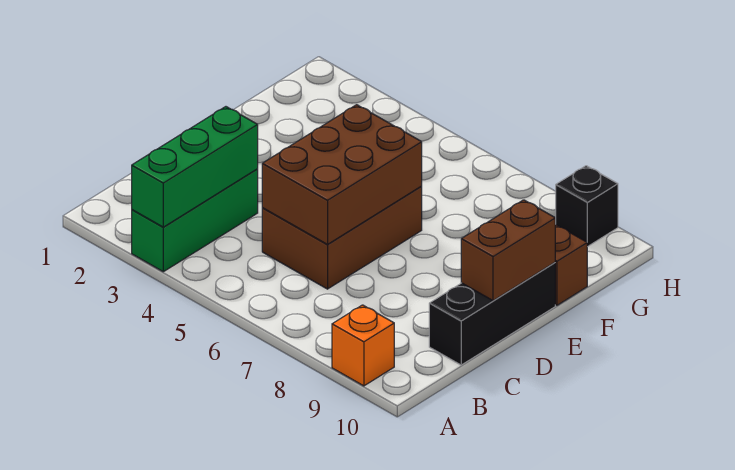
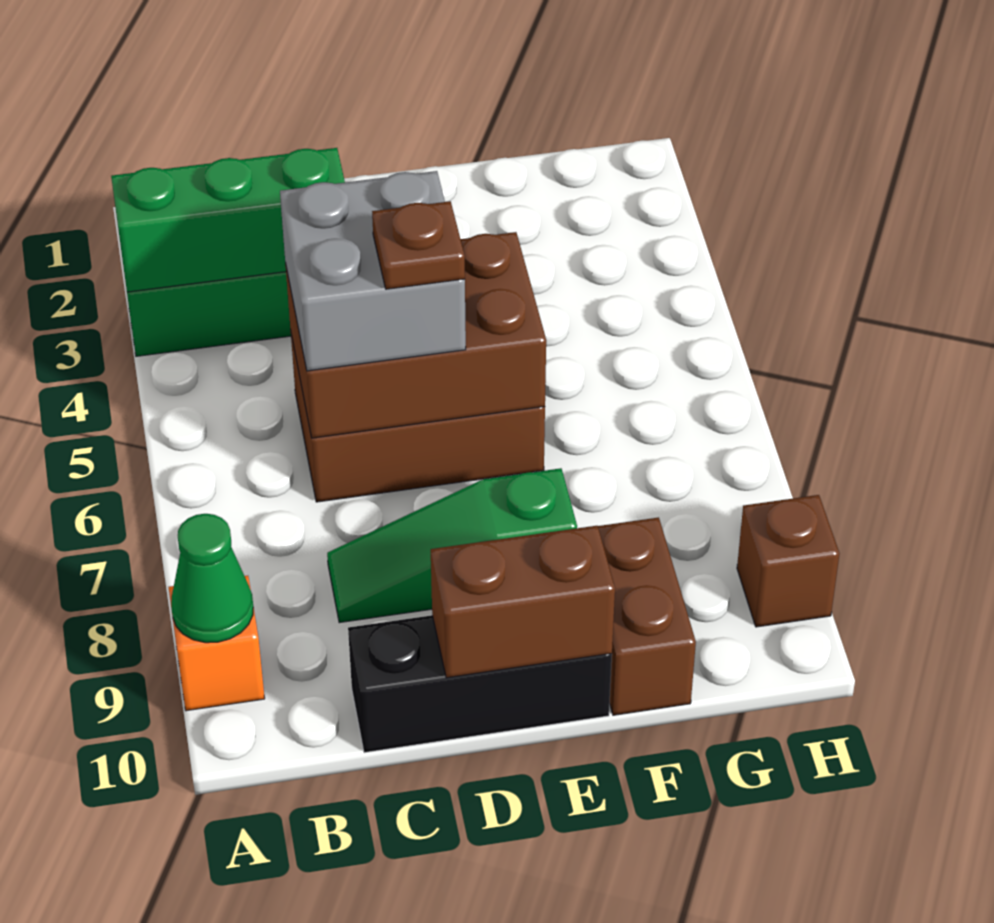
none -> green 1x1 cone [171,514,253,643]
none -> grey 2x2 brick [280,171,466,371]
none -> green 1x3 slope [327,468,577,623]
none -> brown 1x1 plate [372,201,465,289]
black 1x1 brick [556,166,618,247] -> brown 1x1 brick [737,495,840,627]

